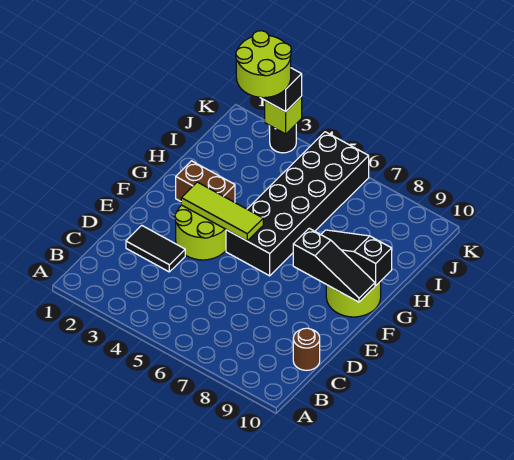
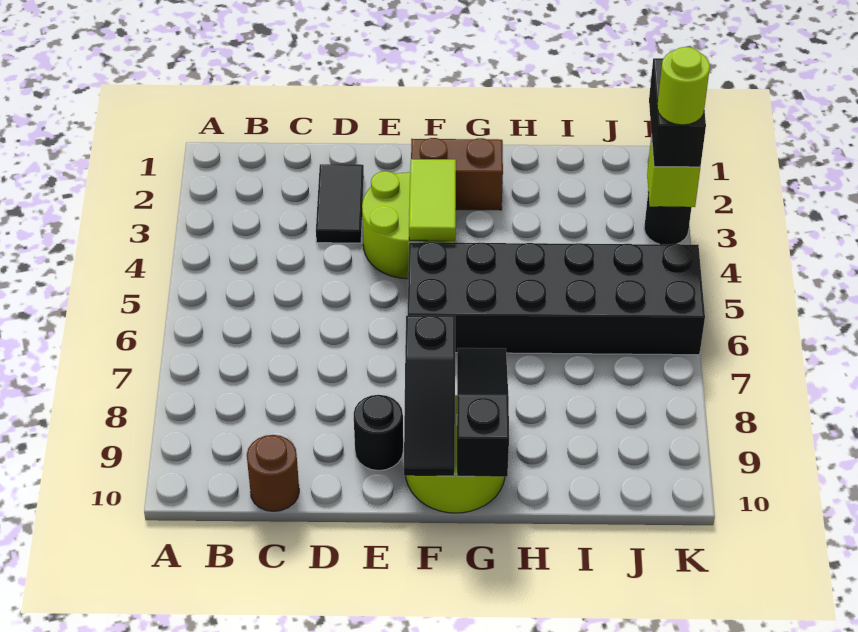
none -> black 1x1 round brick [354,395,403,471]
lime 1x3 tile [181,182,263,241] -> lime 1x2 tile [409,159,456,241]
brown 1x2 brick [176,161,235,202] -> brown 1x2 brick turned to [411,138,503,210]
lime 2x2 round brick [236,31,291,98] -> lime 1x1 round brick [657,47,710,125]

